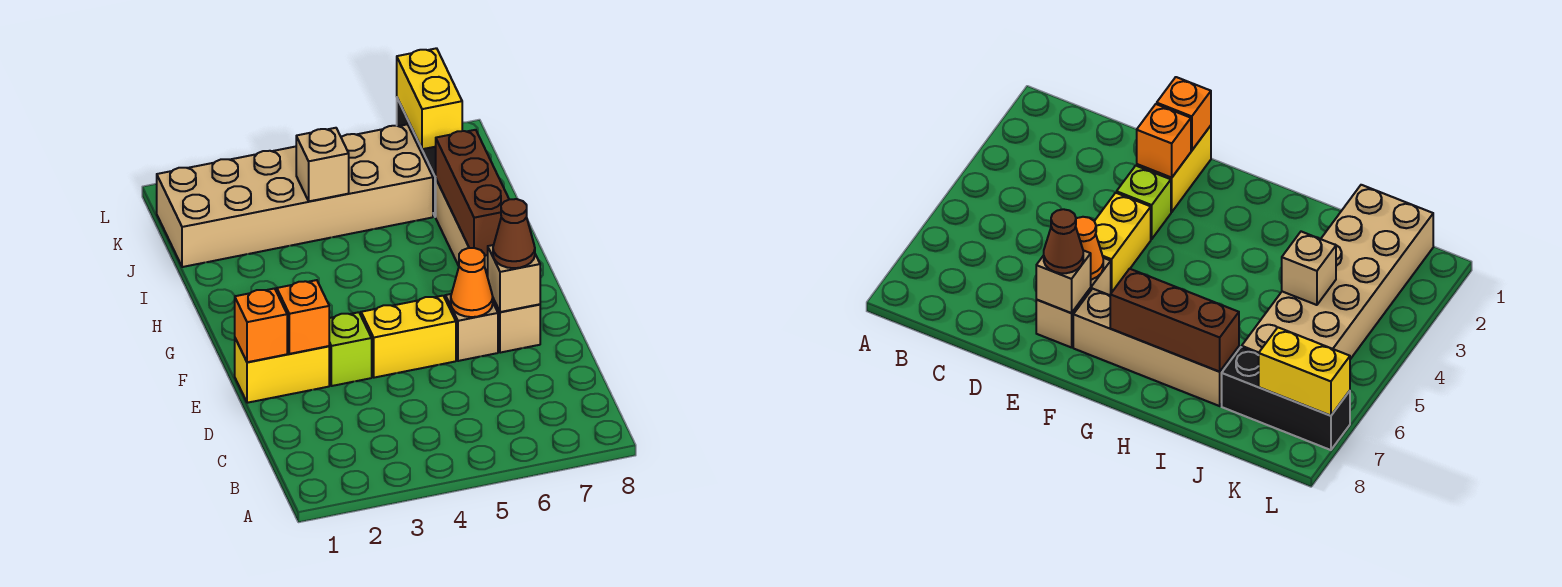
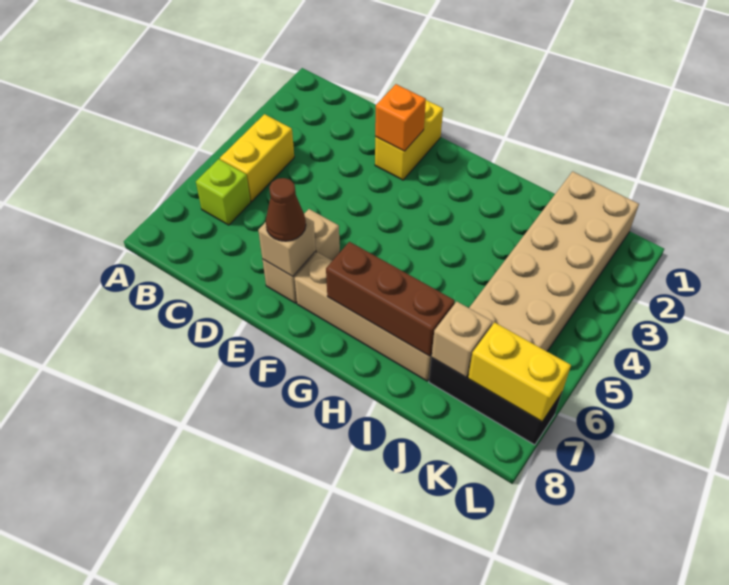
orange 1x1 brick [235,288,287,362] -> none
lime 1x1 brick [329,312,372,386] -> lime 1x1 brick moved to [196,159,251,225]
yellow 1x2 brick [361,296,456,378] -> yellow 1x2 brick moved to [220,114,294,201]
orange 1x1 cone [451,248,493,317] -> none
tan 1x1 brick [296,128,349,201] -> tan 1x1 brick moved to [432,302,492,377]

